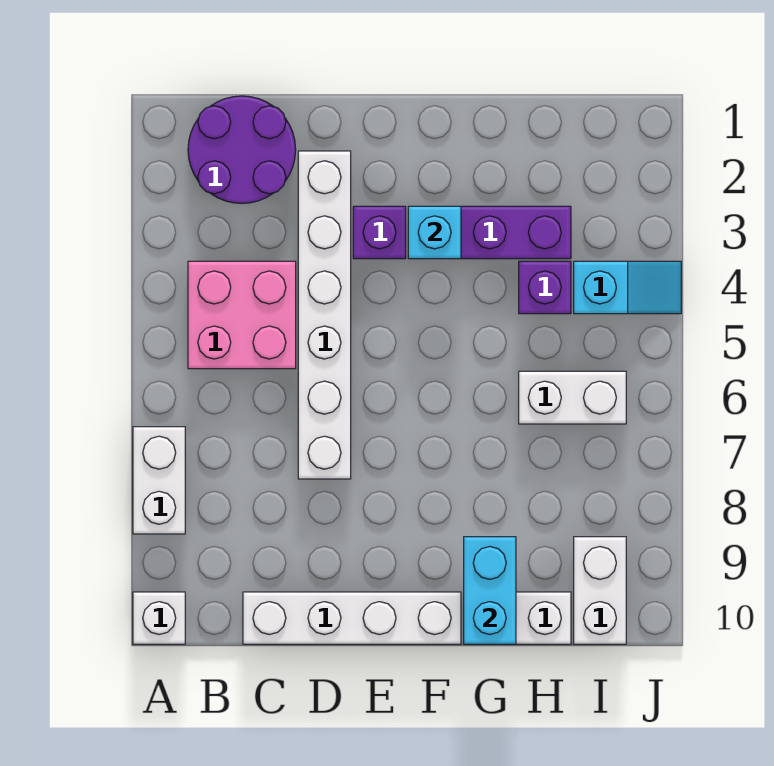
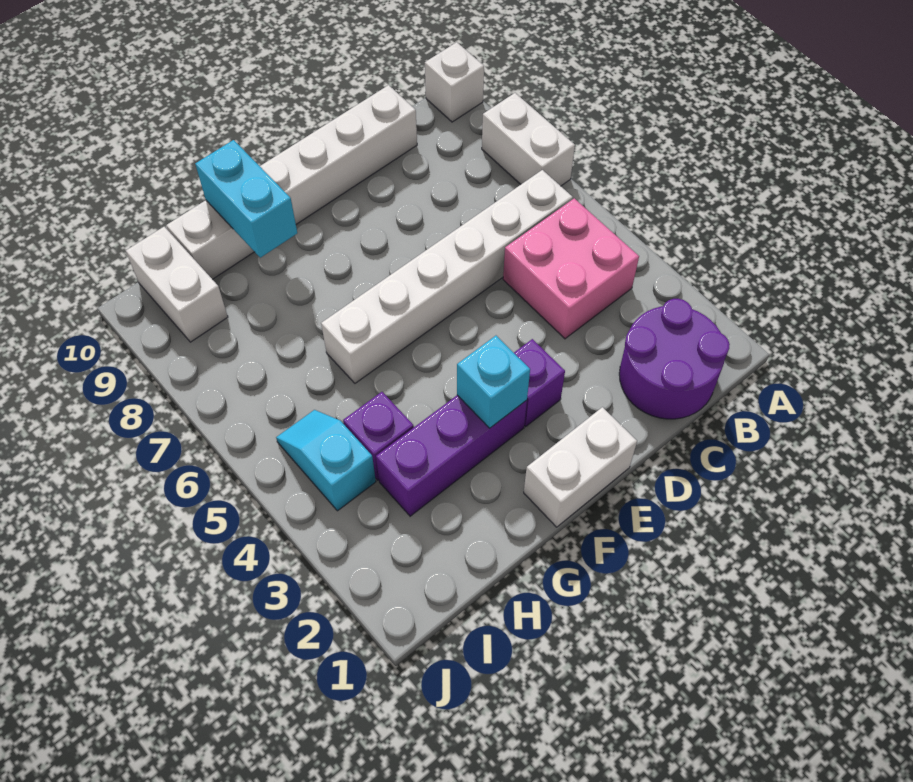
white 1x6 brick [298,151,351,479] -> white 1x6 brick turned to [321,170,573,383]
white 1x2 brick [519,371,626,424] -> white 1x2 brick moved to [524,407,637,527]
cyan 1x2 slope [574,261,681,314] -> cyan 1x2 slope turned to [276,410,376,511]

